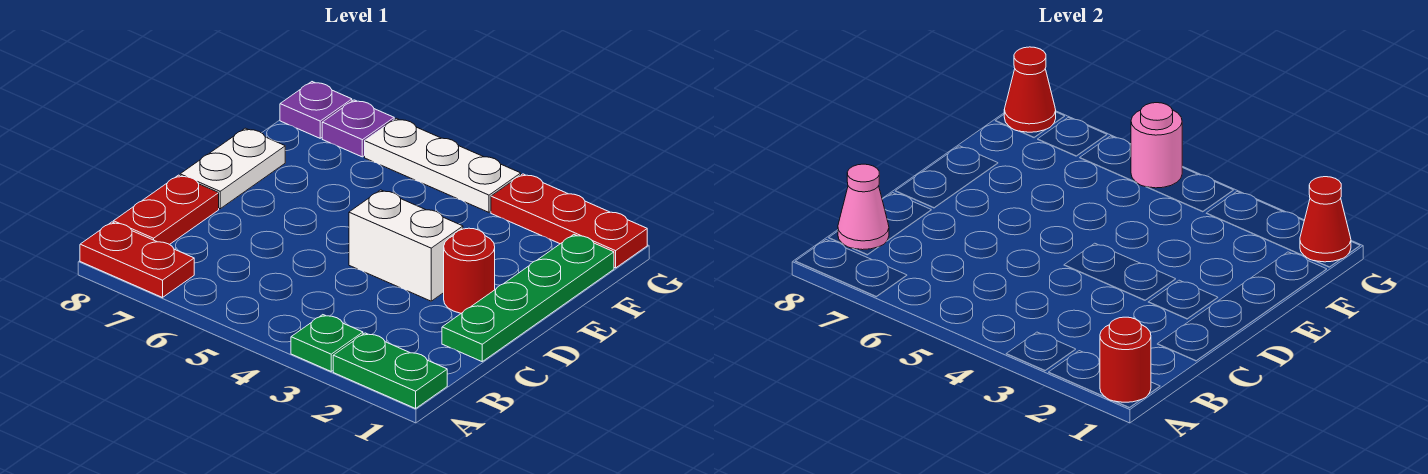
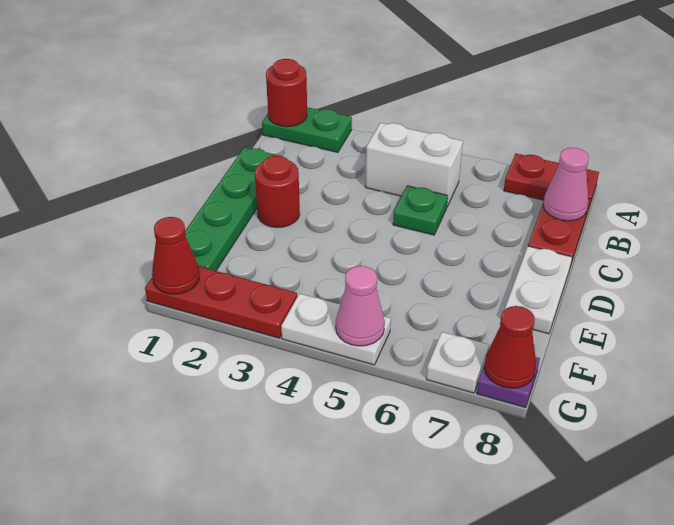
green 1x1 plate [291,315,363,371] -> green 1x1 plate moved to [393,186,448,235]
white 1x2 brick [349,190,463,301] -> white 1x2 brick moved to [366,123,463,206]
white 1x3 plate [365,118,521,212] -> white 1x2 plate [281,294,391,365]
pink 1x1 round brick [1131,103,1182,188] -> pink 1x1 cone [336,266,385,346]
purple 1x1 plate [322,100,394,157] -> white 1x1 plate [426,332,489,393]

